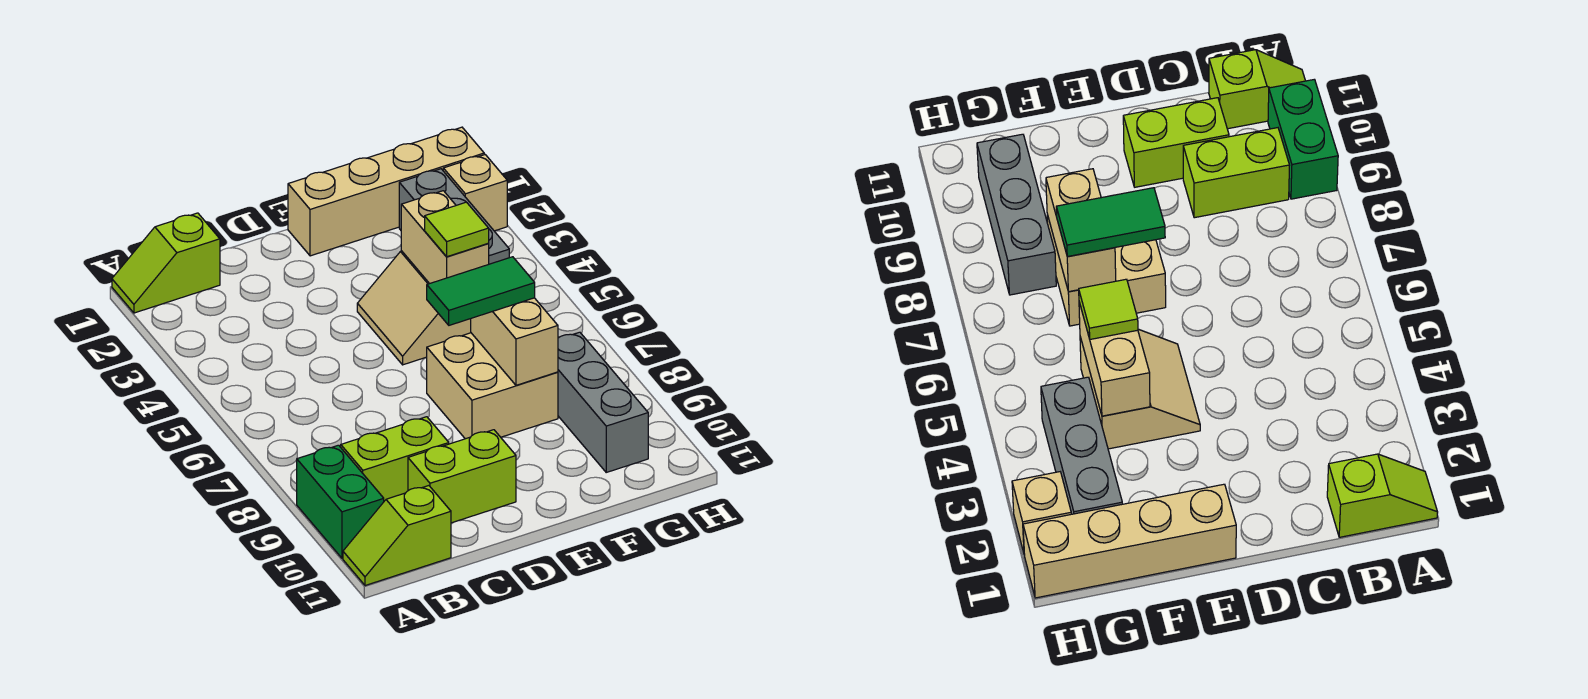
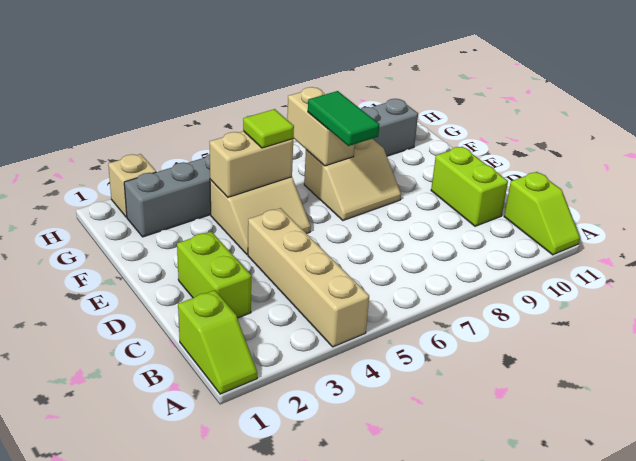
green 1x2 brick [297,445,384,558] -> none
lime 1x2 brick [341,417,449,501] -> lime 1x2 brick moved to [177,232,251,318]
tan 1x4 brick [288,127,484,256] -> tan 1x4 brick moved to [248,208,369,347]
tan 2x2 brick [427,333,558,439] -> tan 2x2 slope [304,139,401,221]
tan 1x2 brick [471,298,558,385] -> tan 1x2 brick turned to [287,87,355,166]

